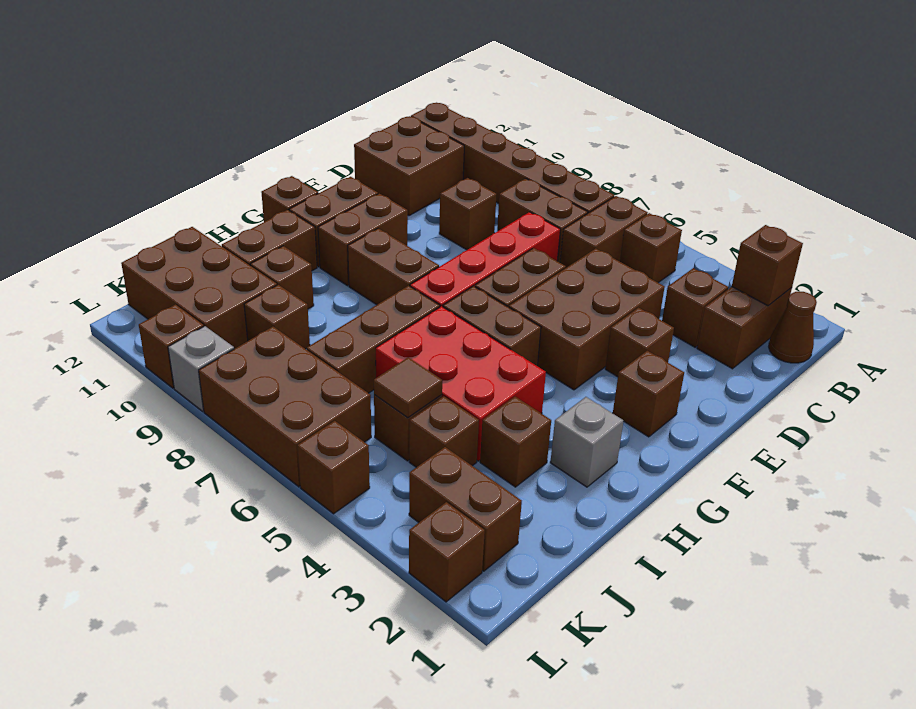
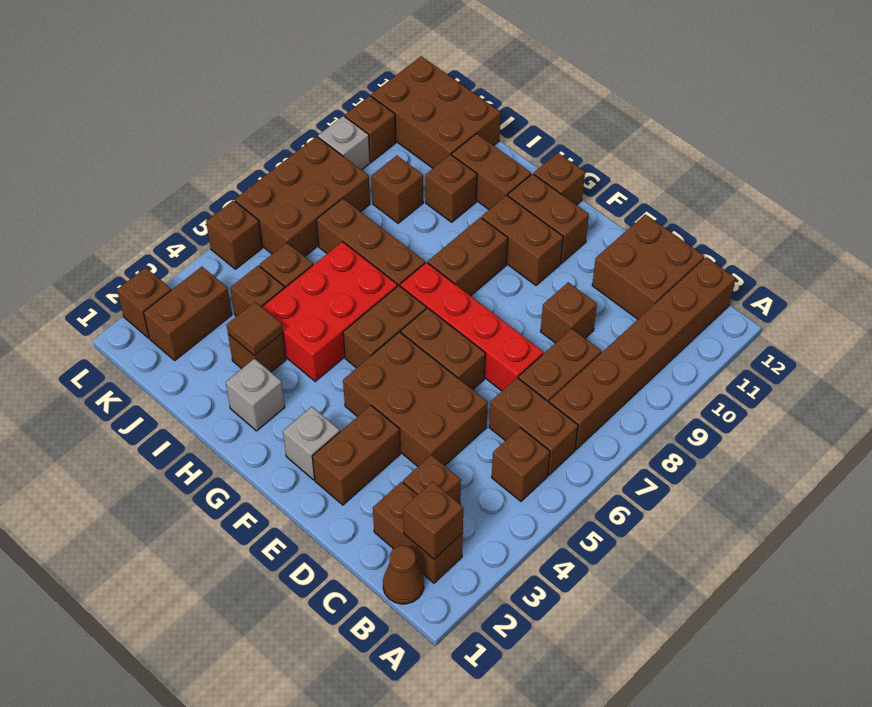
brown 1x1 brick [605,308,674,377] -> brown 1x2 brick [312,406,400,505]
brown 1x1 brick [613,351,684,437] -> grey 1x1 brick [283,407,340,480]
brown 1x1 tile [374,357,442,418] -> brown 1x1 tile moved to [227,302,283,356]
brown 2x3 brick [121,227,277,349] -> brown 2x3 brick turned to [371,56,501,168]

